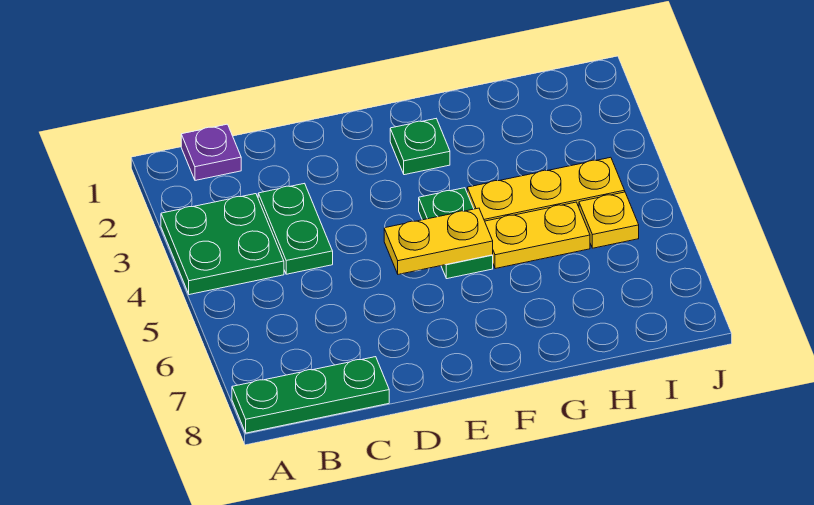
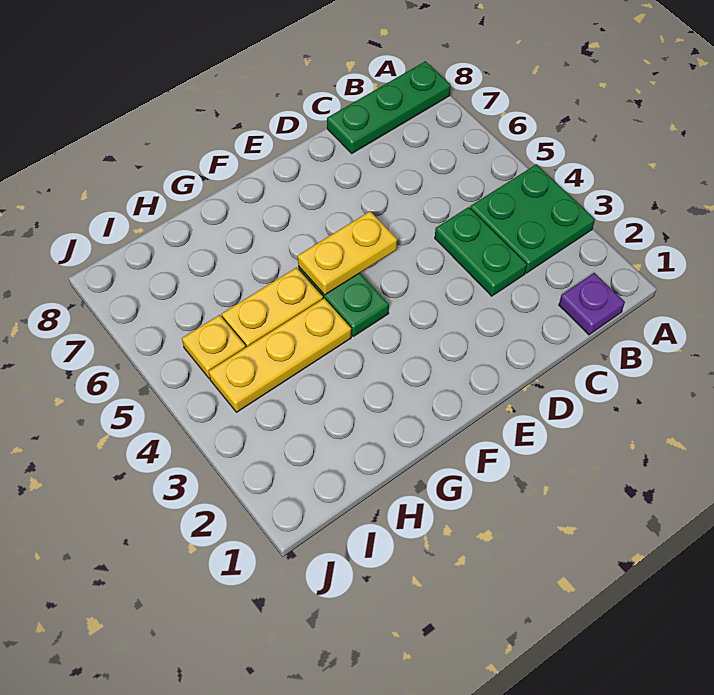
green 1x1 plate [390,119,450,175] -> none

